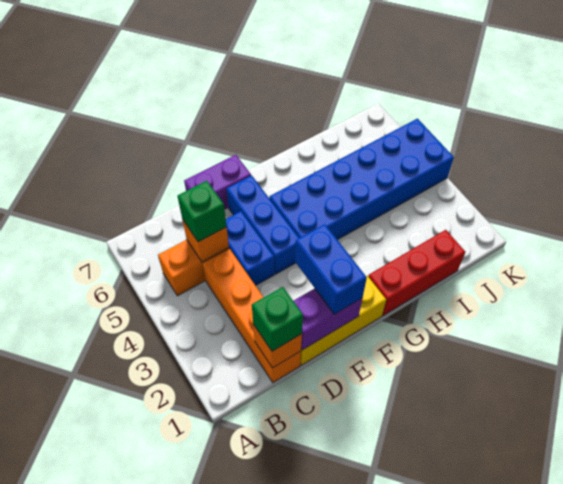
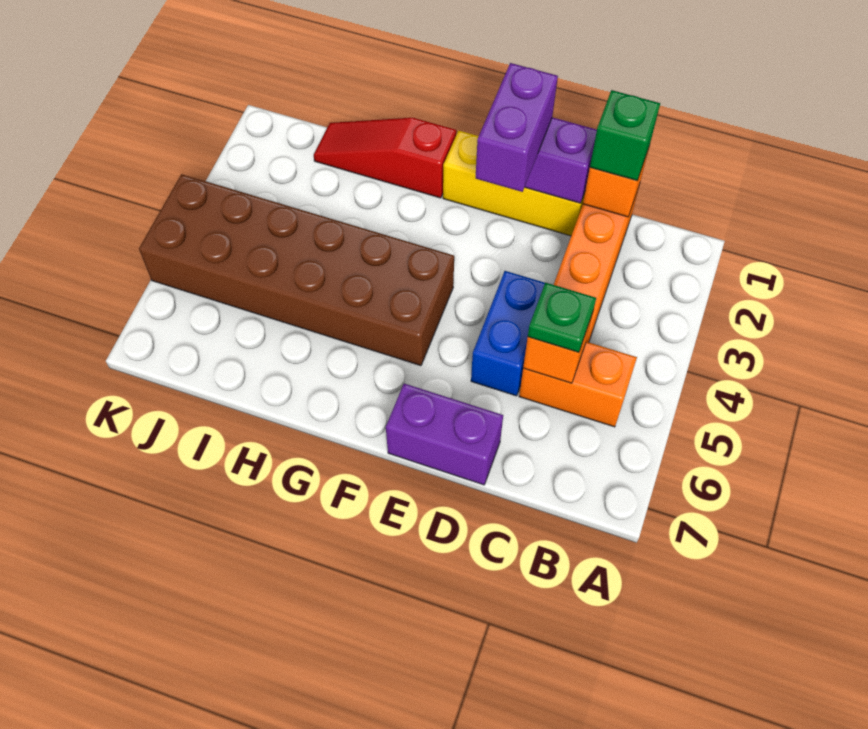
green 1x1 brick [177,181,227,242] -> green 1x1 plate [528,283,596,352]
blue 1x2 brick [295,224,367,314] -> purple 1x2 brick [476,63,558,192]
blue 1x3 brick [227,175,299,274] -> none
blue 2x6 brick [269,119,454,240] -> brown 2x6 brick [139,174,454,366]
red 1x3 brick [368,230,465,316] -> red 1x3 slope [314,118,456,198]

